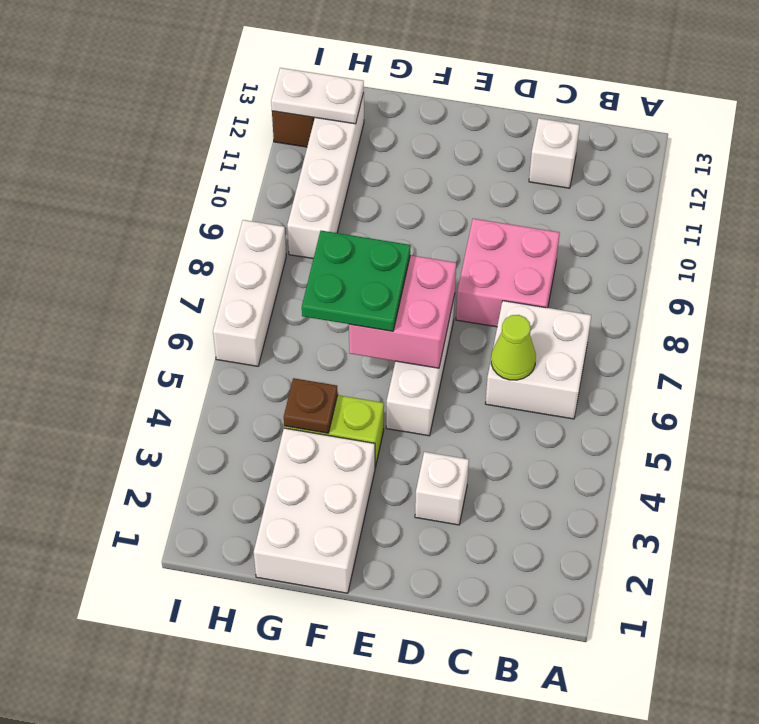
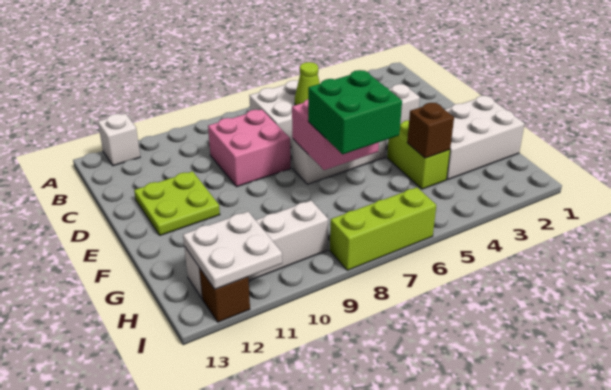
white 1x1 brick [529,118,580,188] -> white 1x1 brick moved to [98,113,140,166]
none -> lime 2x2 plate [134,171,220,235]
green 2x2 plate [302,230,411,331] -> green 2x2 brick [308,70,402,154]
brown 1x1 plate [284,378,338,433] -> brown 1x1 brick [407,103,454,158]
white 1x2 plate [271,68,364,124] -> white 2x2 plate [183,212,282,289]
white 1x3 brick [213,220,286,366] -> lime 1x3 brick [330,187,436,270]

